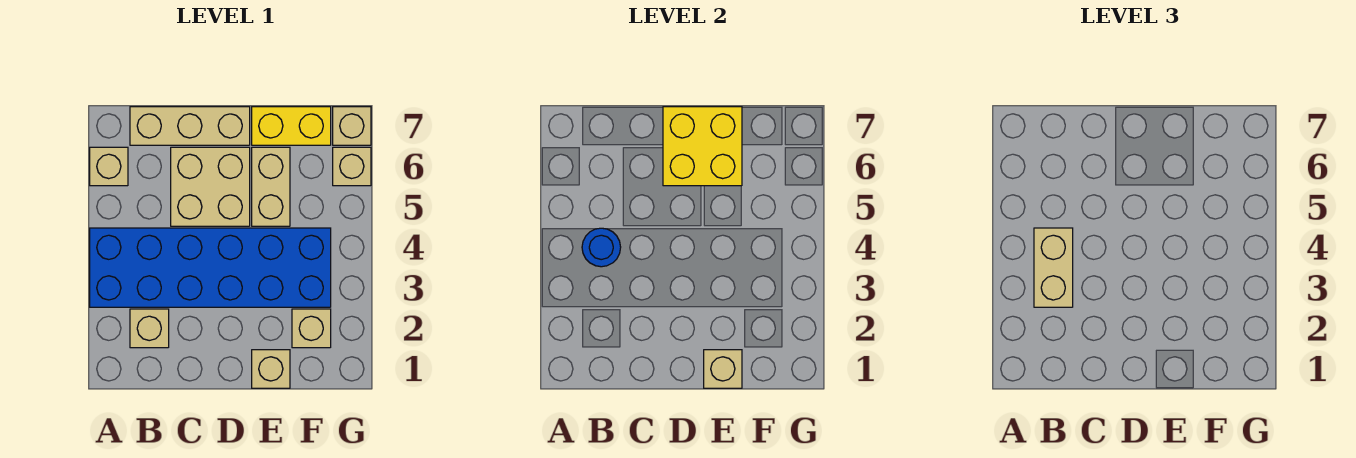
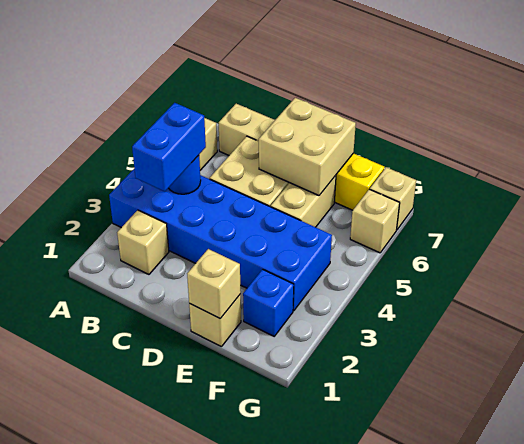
tan 1x2 brick [1034,228,1073,307] -> blue 1x2 brick [132,103,206,192]
yellow 2x2 brick [663,107,742,186] -> tan 2x2 brick [259,98,356,195]
tan 1x1 brick [292,309,331,348] -> blue 1x1 brick [243,269,294,336]

